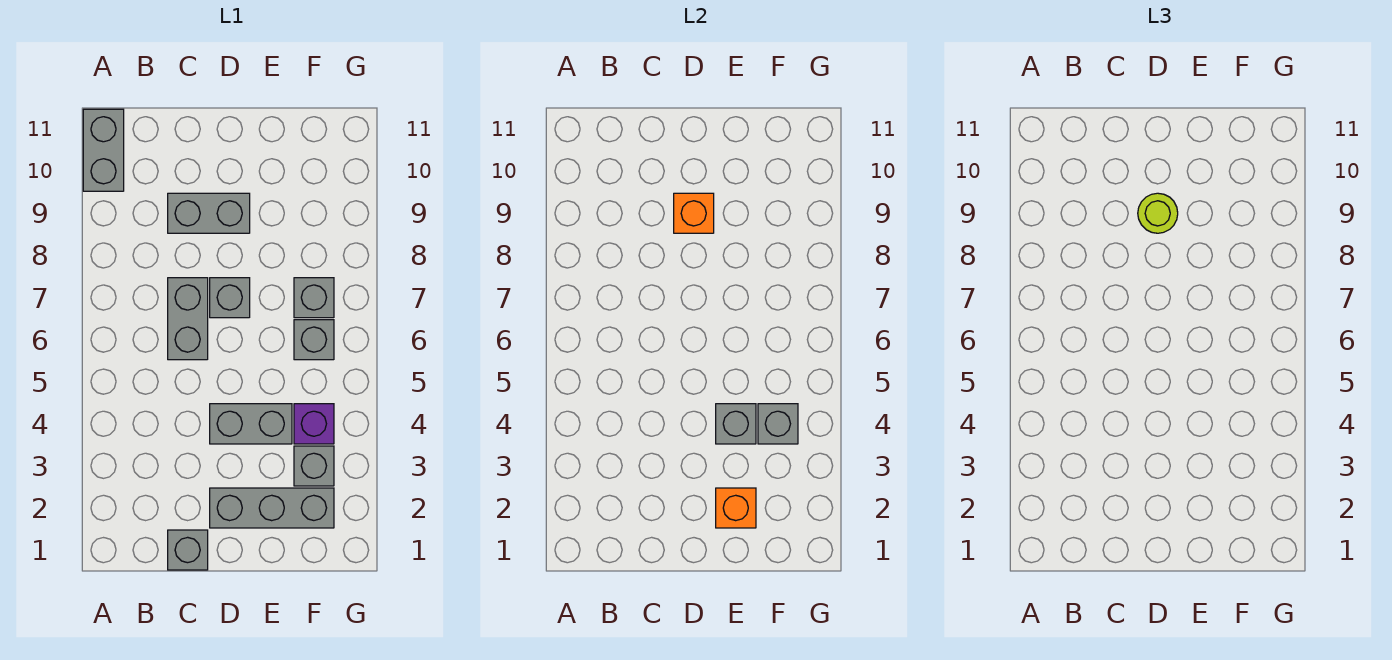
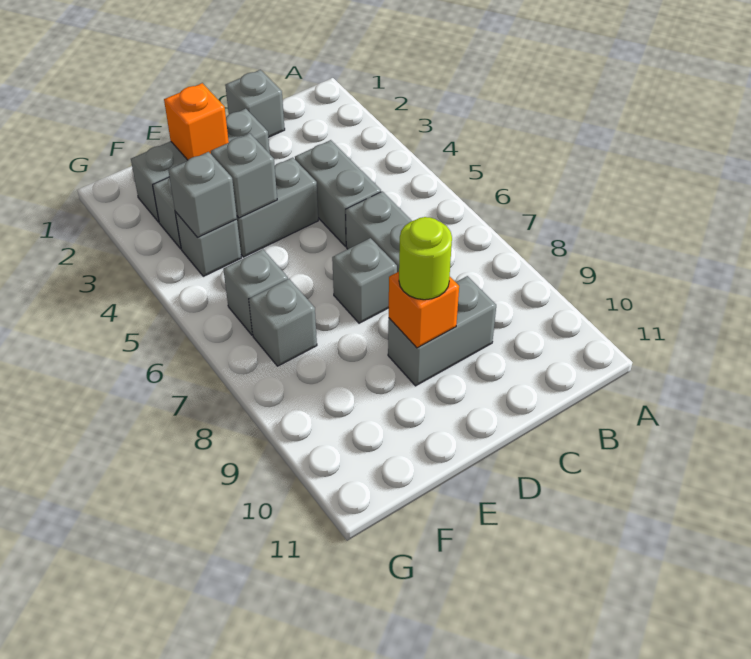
grey 1x2 brick [83,109,124,191] -> grey 1x2 brick moved to [295,140,381,246]
purple 1x1 brick [294,404,334,444] -> grey 1x1 brick [175,212,241,276]

